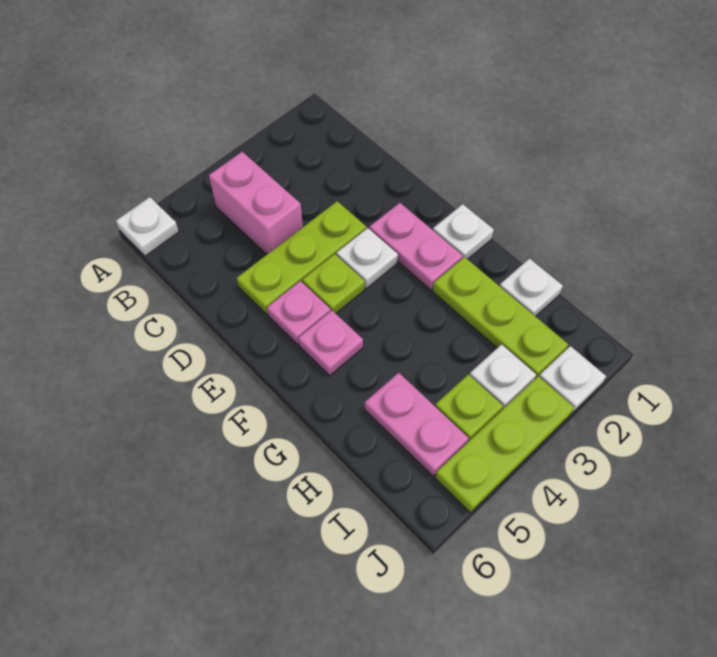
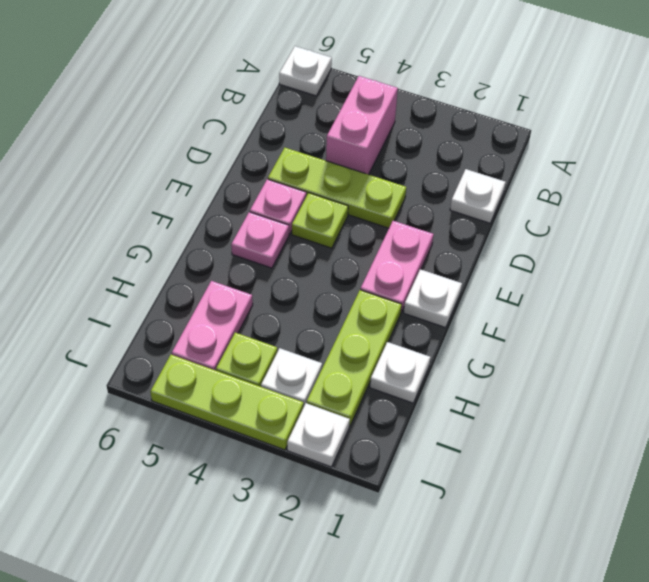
white 1x1 plate [336,228,398,288] -> white 1x1 plate moved to [450,169,505,223]

